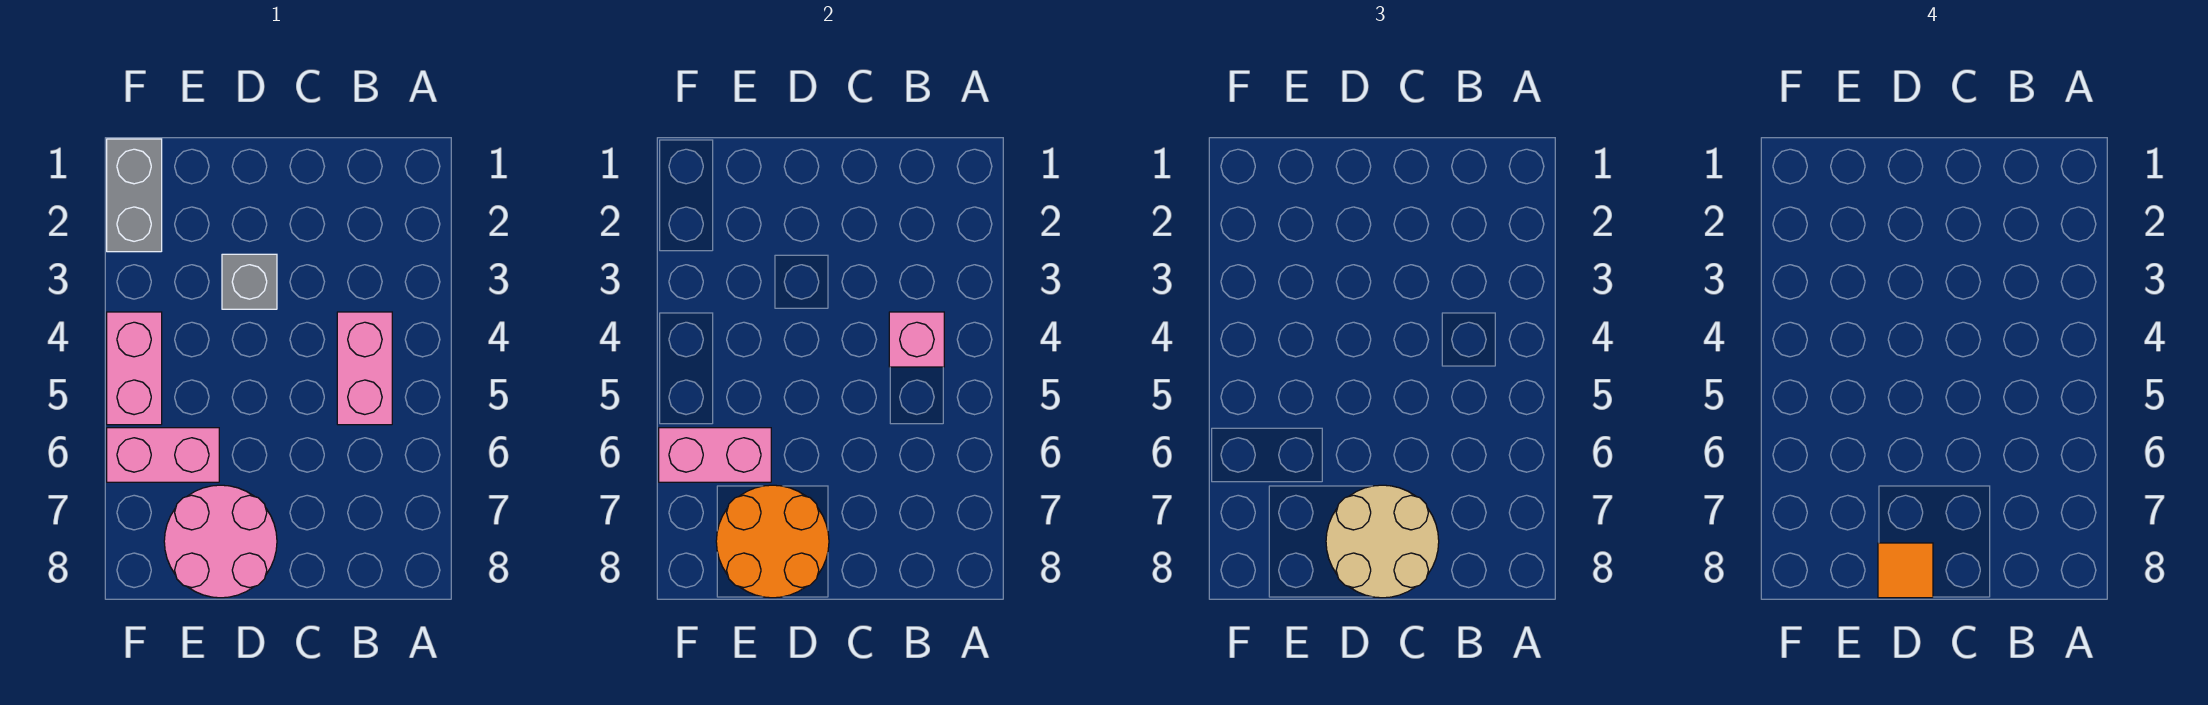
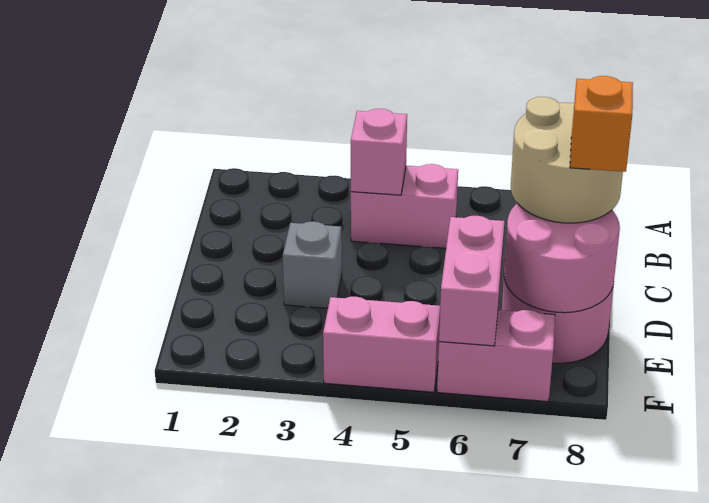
orange 2x2 round brick [716,485,829,598] -> pink 2x2 round brick [504,203,620,313]
orange 1x1 tile [1878,543,1933,598] -> orange 1x1 brick [570,76,633,172]
pink 1x2 brick [107,428,219,482] -> pink 1x2 brick turned to [437,310,555,402]
grey 1x2 brick [107,139,162,252] -> none

